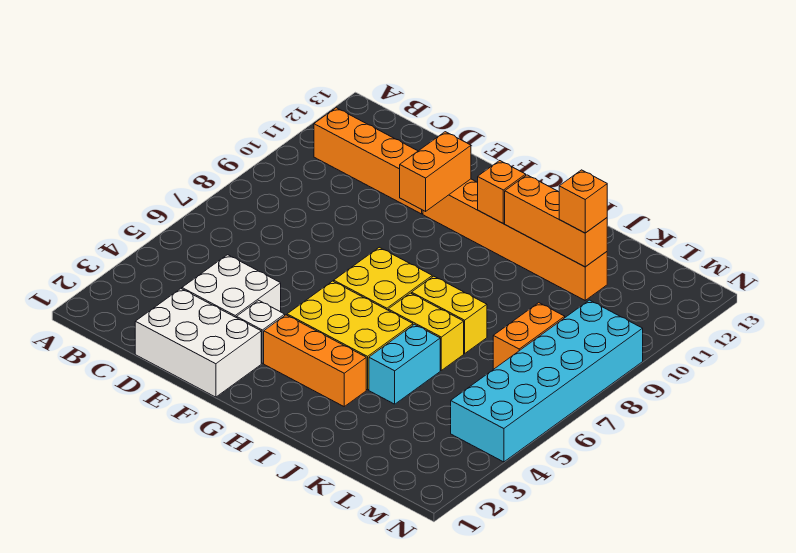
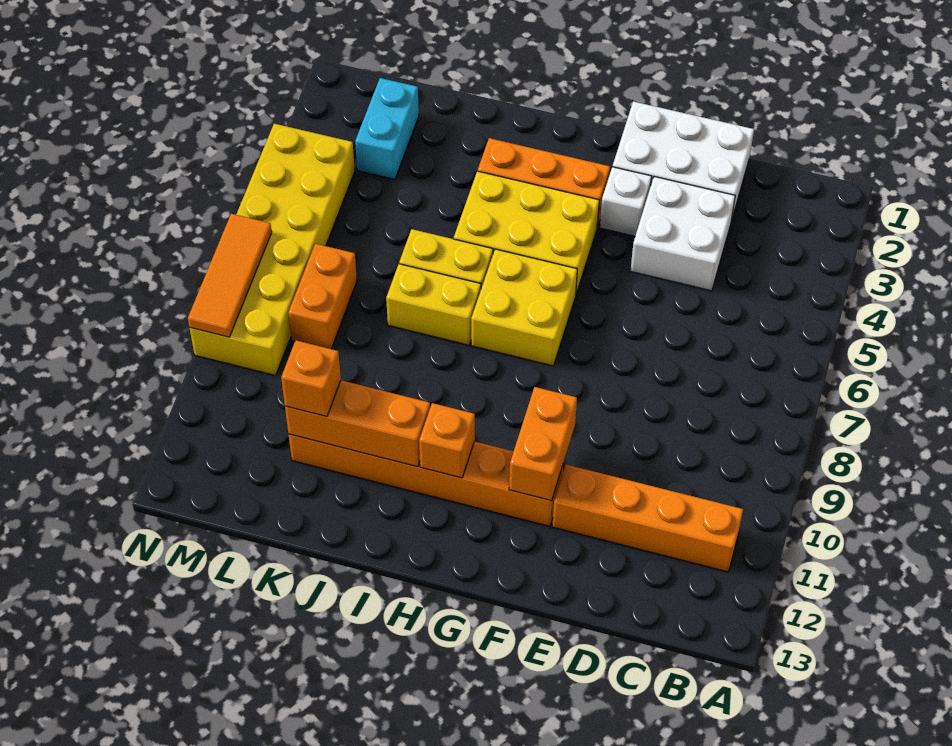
cyan 1x2 brick [369,324,440,404] -> cyan 1x2 brick moved to [355,78,419,179]
cyan 2x6 brick [451,300,643,462] -> yellow 2x6 brick [190,124,355,376]
none -> orange 1x3 tile [188,214,272,337]

